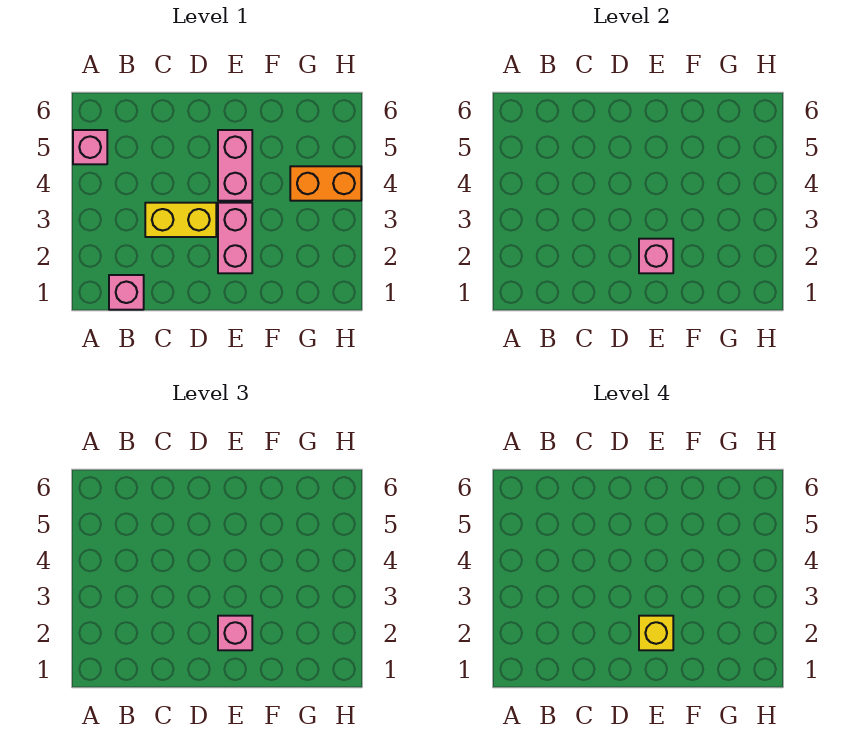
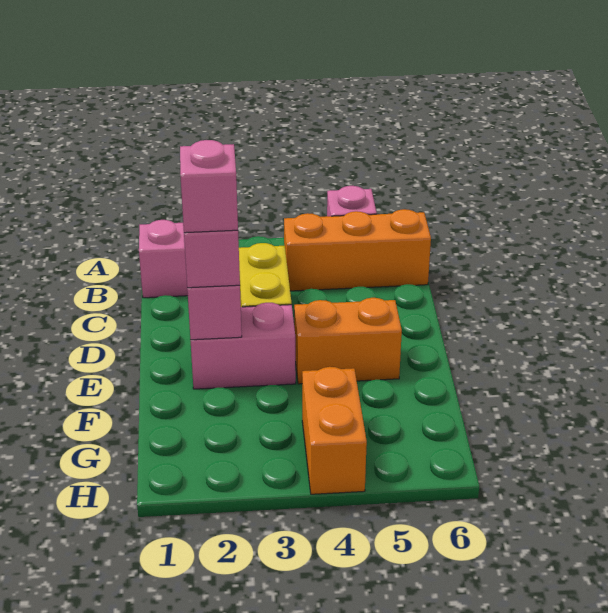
none -> orange 1x3 brick [284,209,431,291]
yellow 1x1 brick [639,616,673,650] -> pink 1x1 brick [180,140,238,233]
pink 1x2 brick [218,130,252,201] -> orange 1x2 brick [294,298,402,384]

